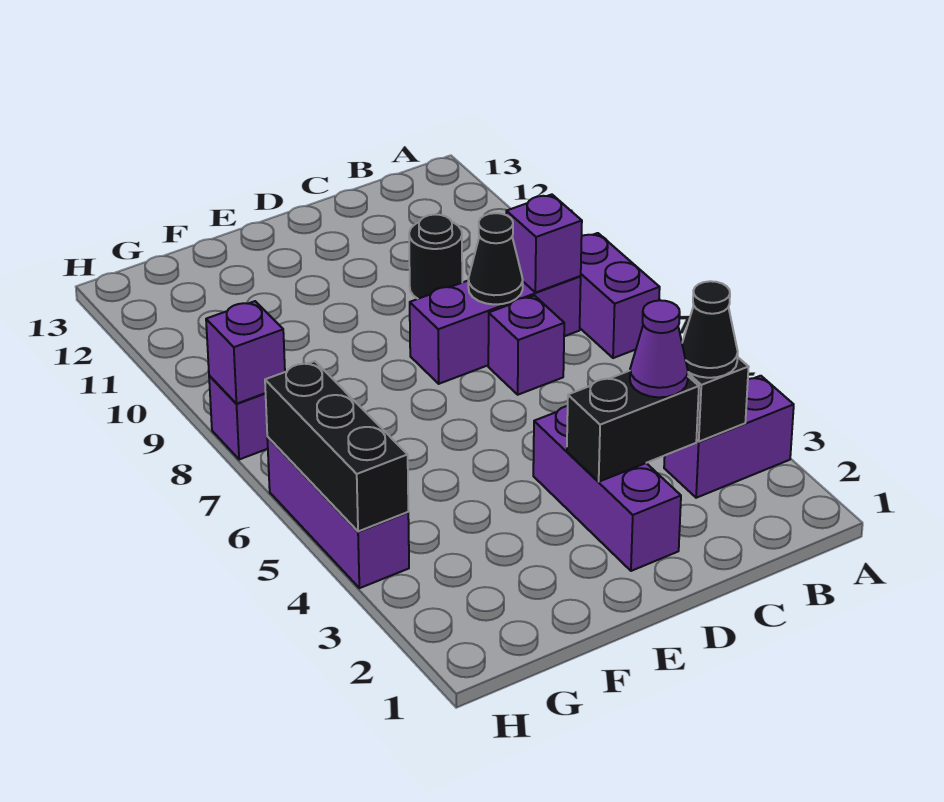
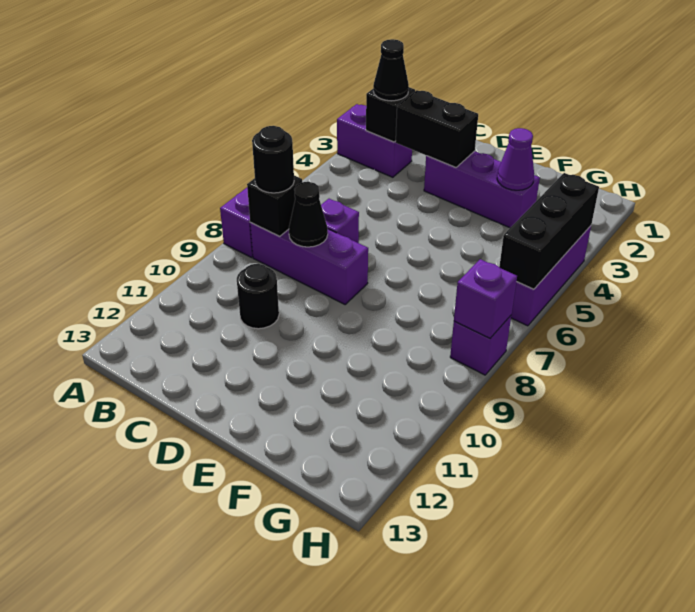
purple 1x1 brick [506,194,582,293] -> black 1x1 brick [247,175,302,236]
none -> black 1x1 round brick [252,126,294,193]
purple 1x1 cone [630,300,688,397] -> purple 1x1 cone moved to [497,128,534,190]
purple 1x3 brick [533,406,681,571] -> purple 1x3 brick turned to [424,151,540,228]

